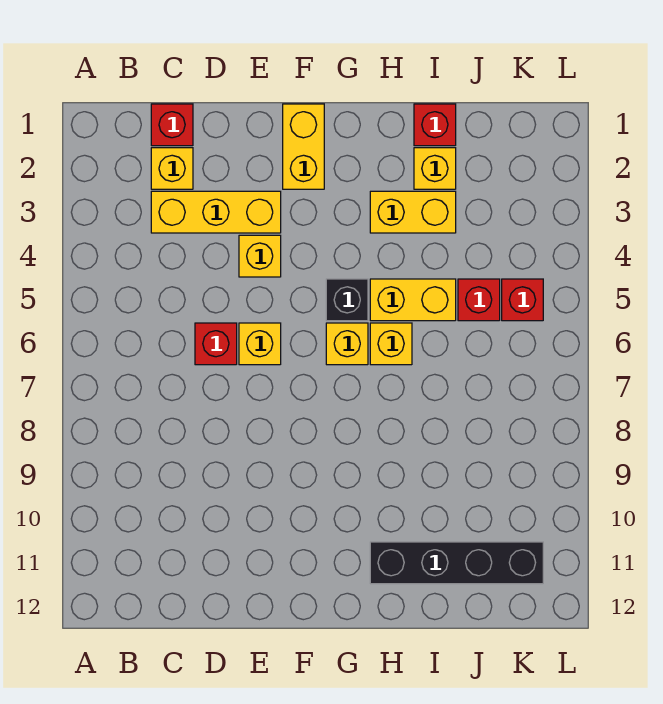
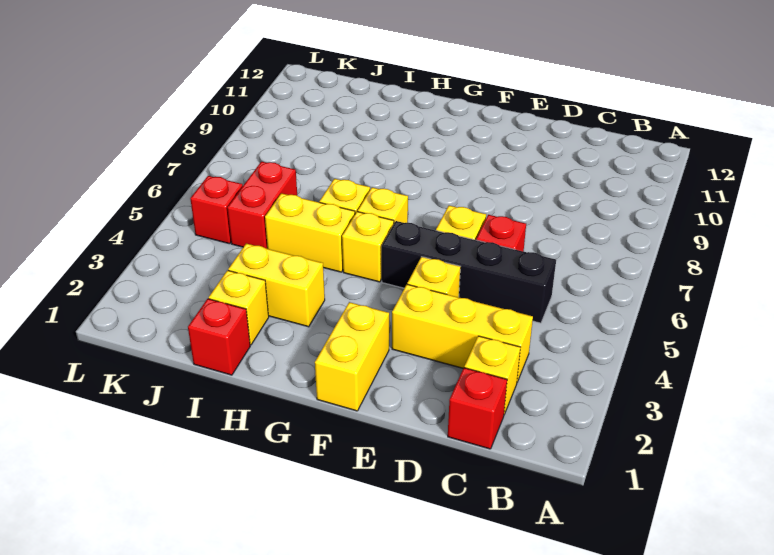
black 1x1 brick [326,279,368,321] -> yellow 1x1 brick [342,212,394,282]
black 1x4 brick [370,542,543,584] -> black 1x4 brick moved to [382,221,556,323]
red 1x1 brick [458,279,500,321] -> red 1x2 brick [227,162,297,249]

